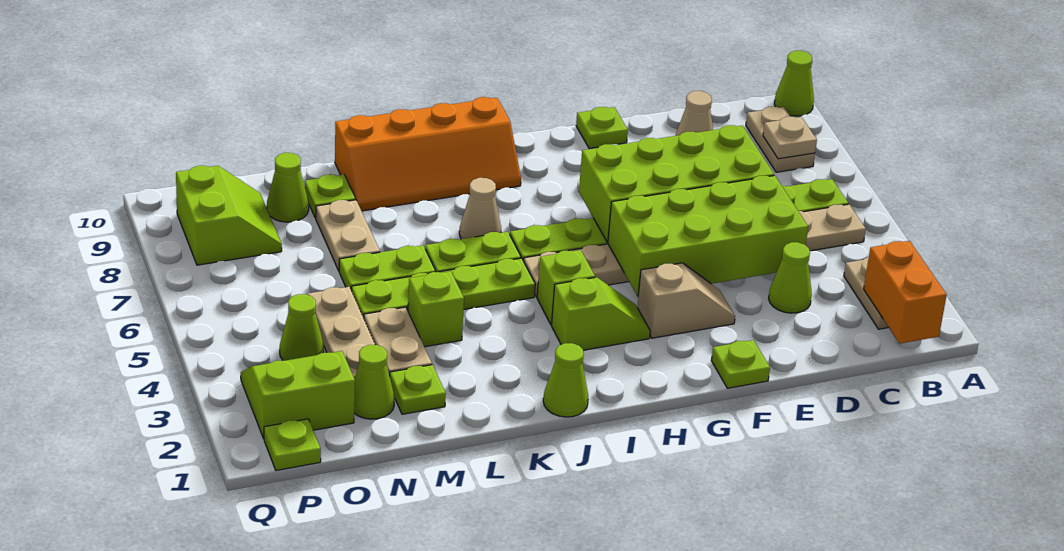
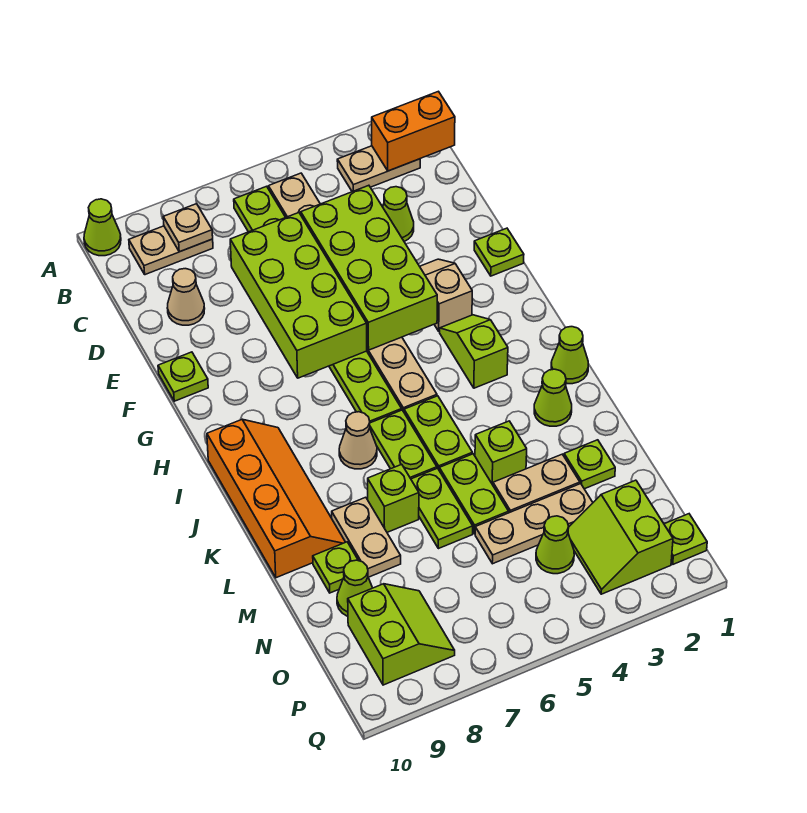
lime 1x1 brick [537,250,595,325] -> lime 1x1 brick moved to [368,464,419,532]
tan 1x2 plate [316,200,380,271] -> tan 1x2 plate turned to [332,497,401,577]
lime 1x1 cone [354,345,395,419] -> lime 1x1 cone moved to [534,369,572,426]
lime 2x2 slope [176,166,282,265] -> lime 2x2 slope turned to [348,584,455,685]

